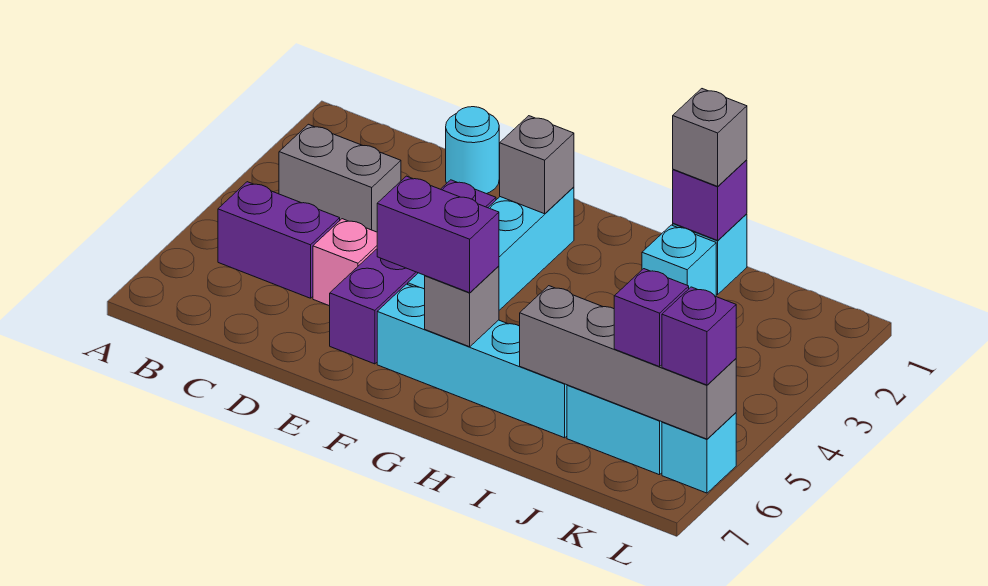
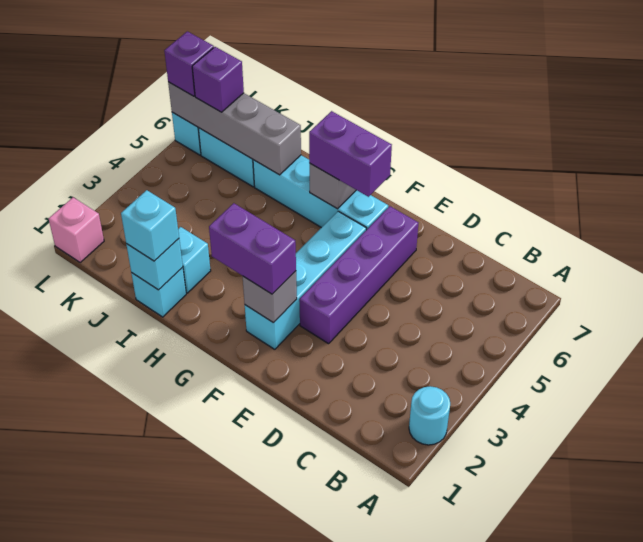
grey 1x2 brick [279,124,401,232] -> none
purple 1x2 brick [218,182,340,298] -> purple 1x2 brick moved to [209,203,296,294]
cyan 1x1 round brick [446,107,499,194] -> cyan 1x1 round brick moved to [409,386,450,445]
pink 1x1 brick [313,219,377,306] -> pink 1x1 brick moved to [49,197,104,263]
purple 1x1 brick [673,160,747,240] -> cyan 1x1 brick [126,239,183,290]
grey 1x1 brick [673,89,747,186] -> cyan 1x1 brick [121,190,179,261]

